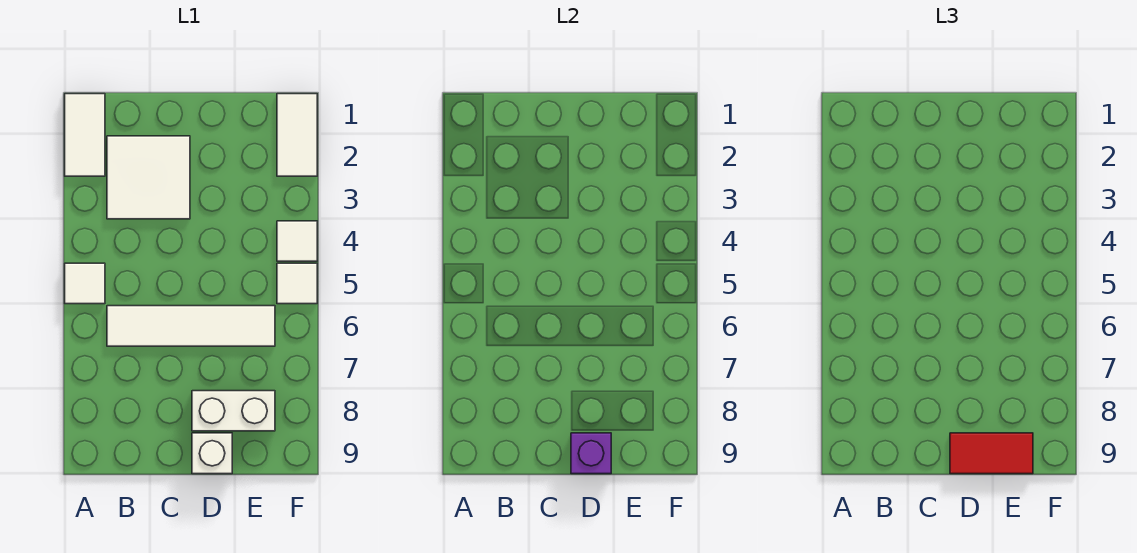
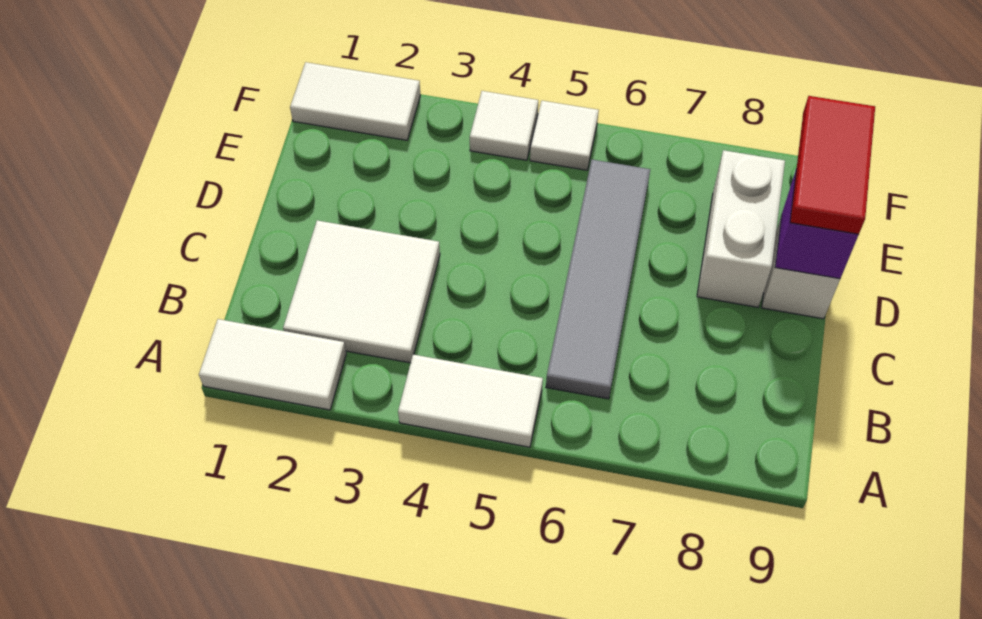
white 1x1 tile [65,263,105,304] -> white 1x2 tile [398,355,543,447]
white 1x4 tile [107,306,275,346] -> grey 1x4 tile [546,160,650,399]

